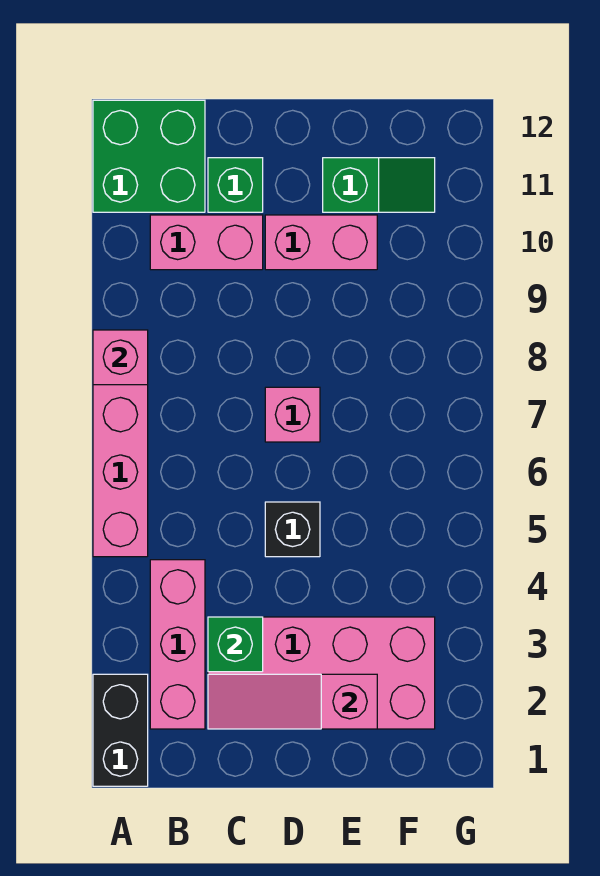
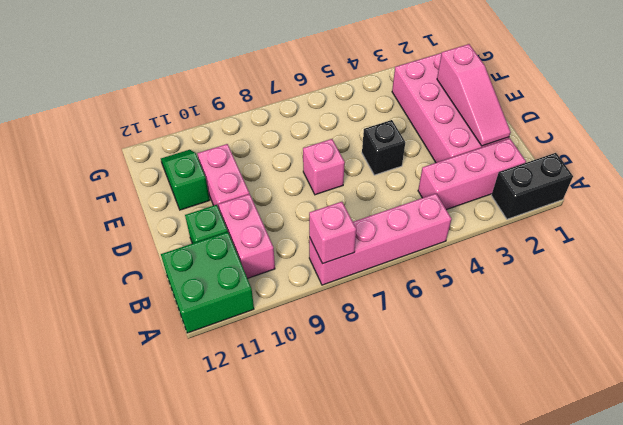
green 1x1 brick [208,617,263,672] -> none

